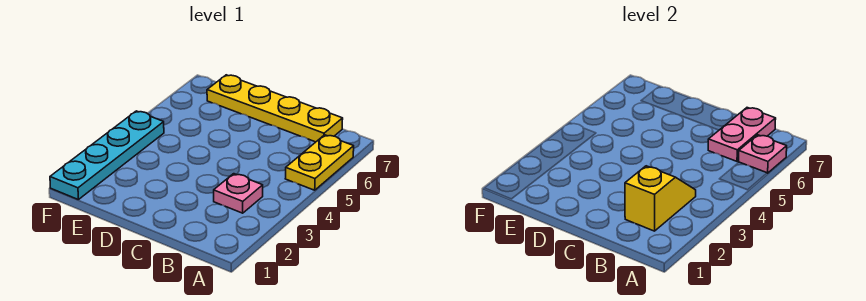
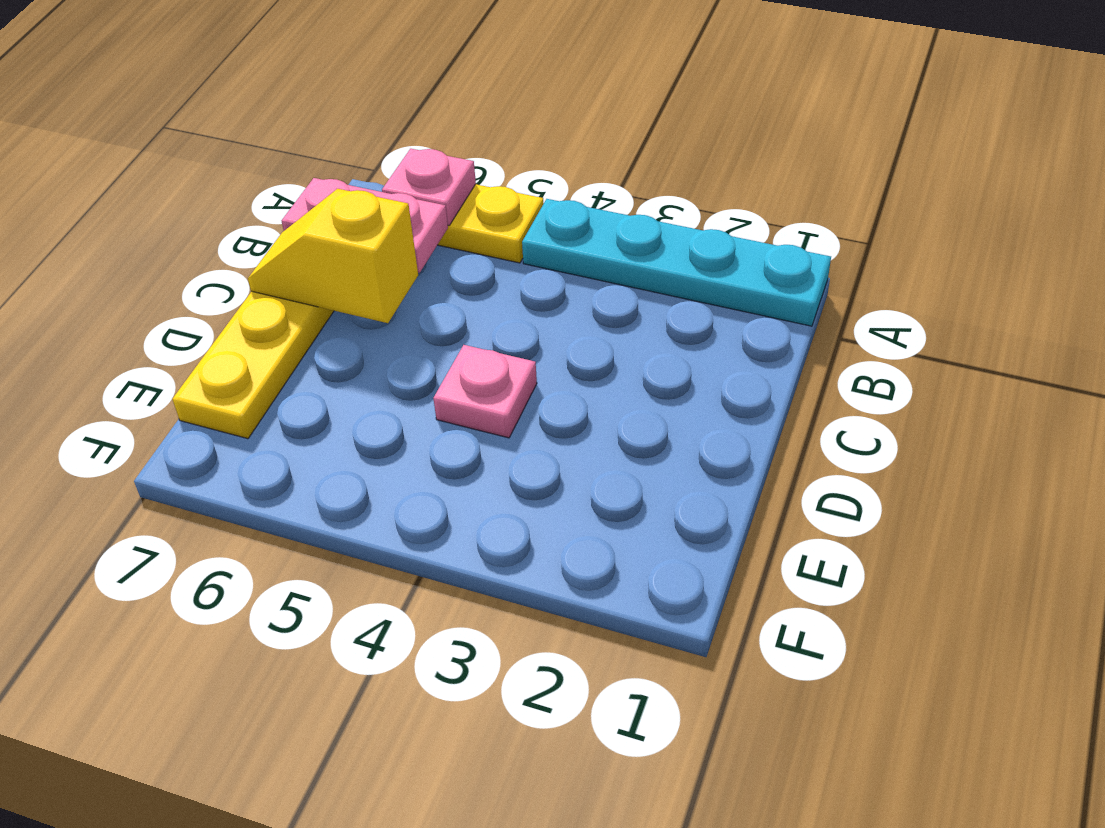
yellow 1x2 slope [625,166,696,231] -> yellow 1x2 slope moved to [248,189,418,323]
pink 1x1 plate [214,174,263,213] -> pink 1x1 plate moved to [433,345,537,438]
cyan 1x4 plate [50,111,164,199] -> cyan 1x4 plate moved to [522,199,831,326]

